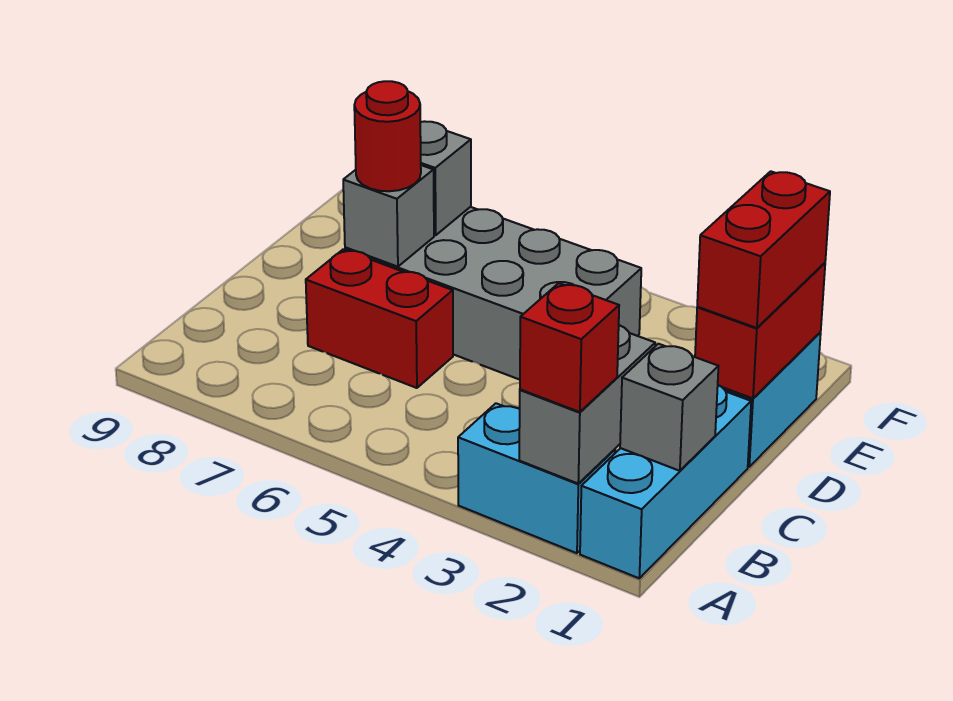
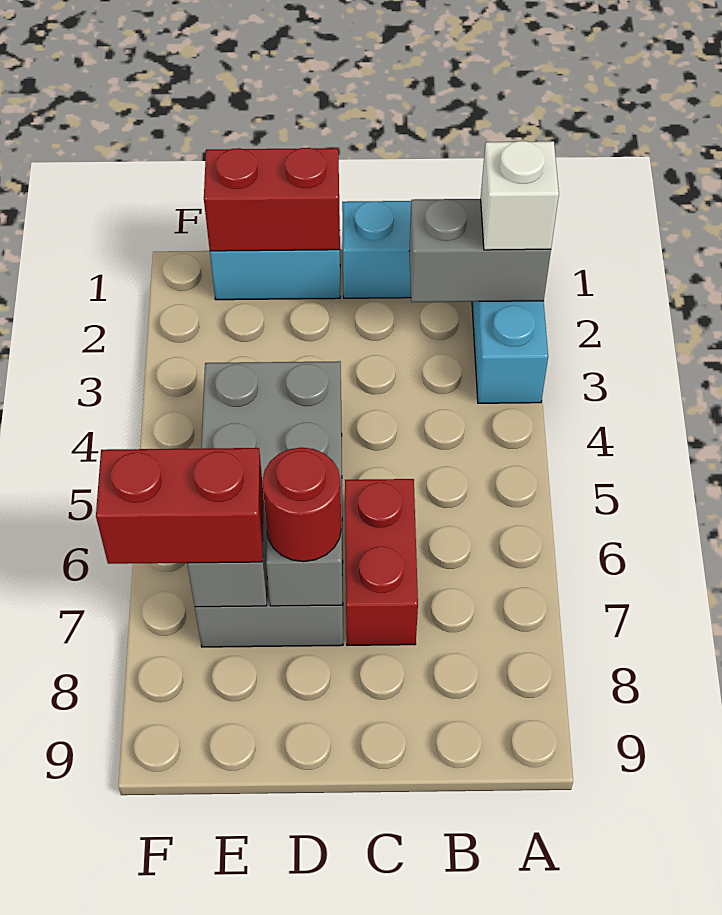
red 1x1 brick [520,283,619,412] -> white 1x1 brick [481,141,559,250]
grey 1x1 brick [620,344,718,471] -> none
red 1x2 brick [697,171,830,328] -> red 1x2 brick moved to [96,448,264,564]

